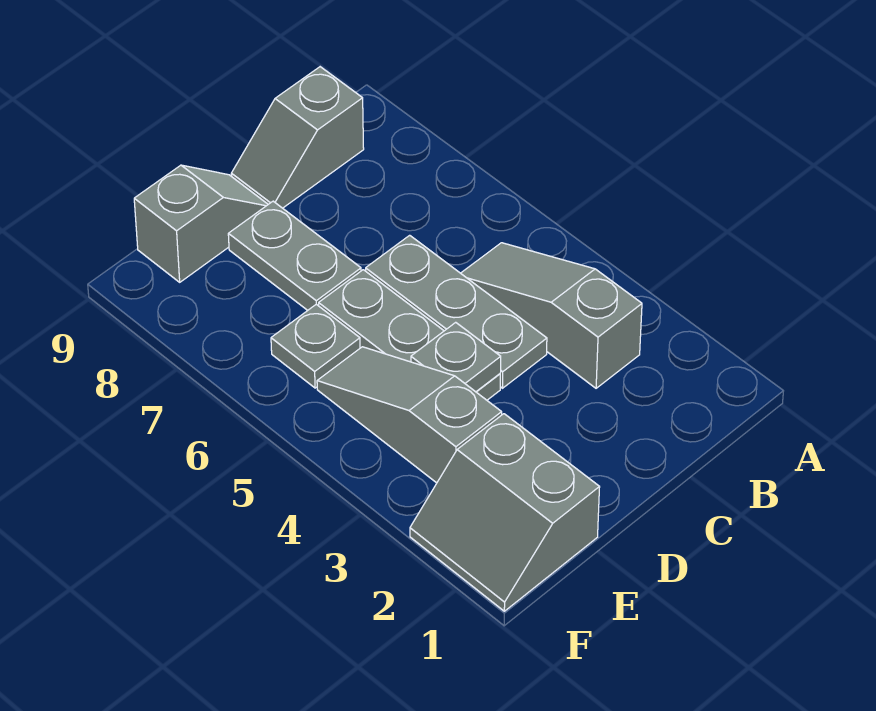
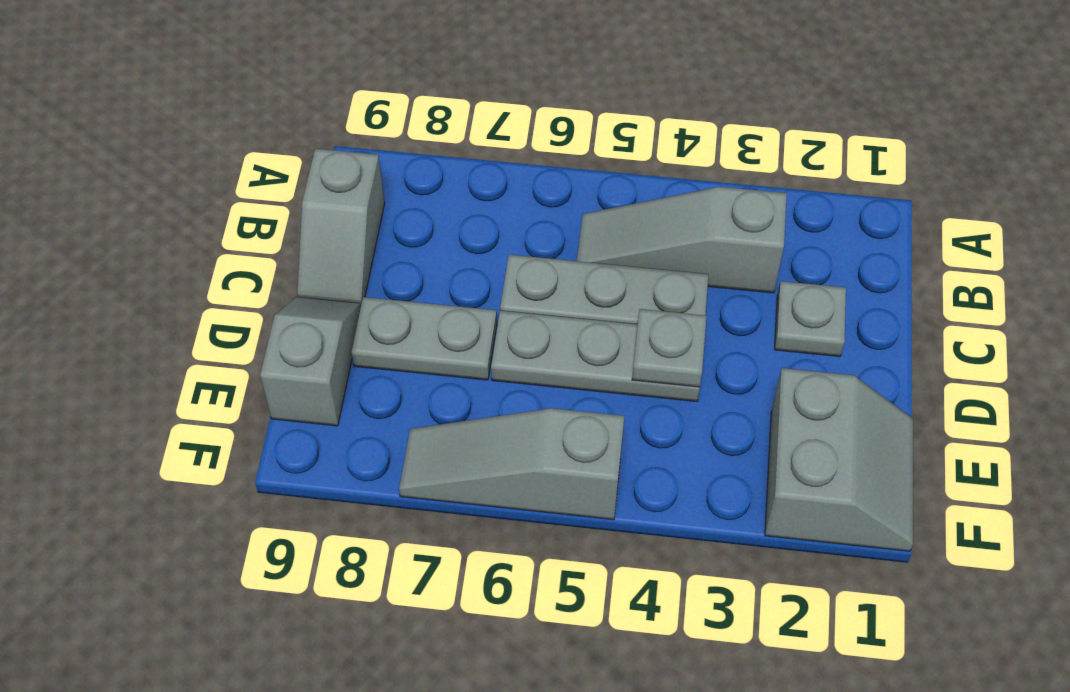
grey 2x2 slope [410,414,600,611] -> grey 2x2 slope turned to [765,368,913,551]
grey 1x3 slope [317,347,502,483] -> grey 1x3 slope moved to [399,408,624,520]
grey 1x1 plate [271,304,360,388] -> grey 1x1 plate moved to [774,281,846,357]

